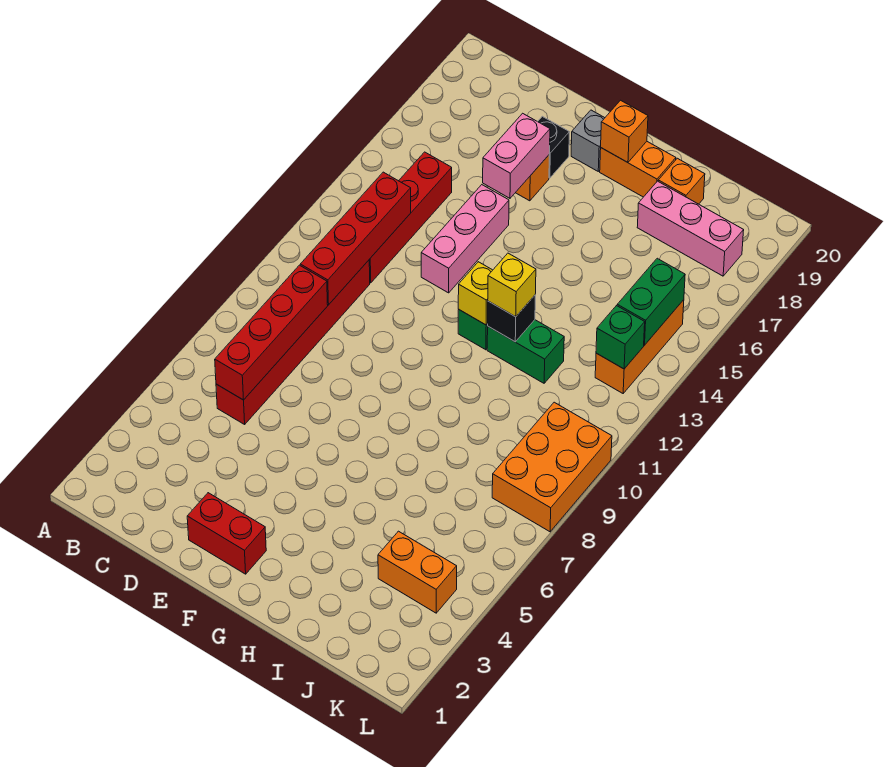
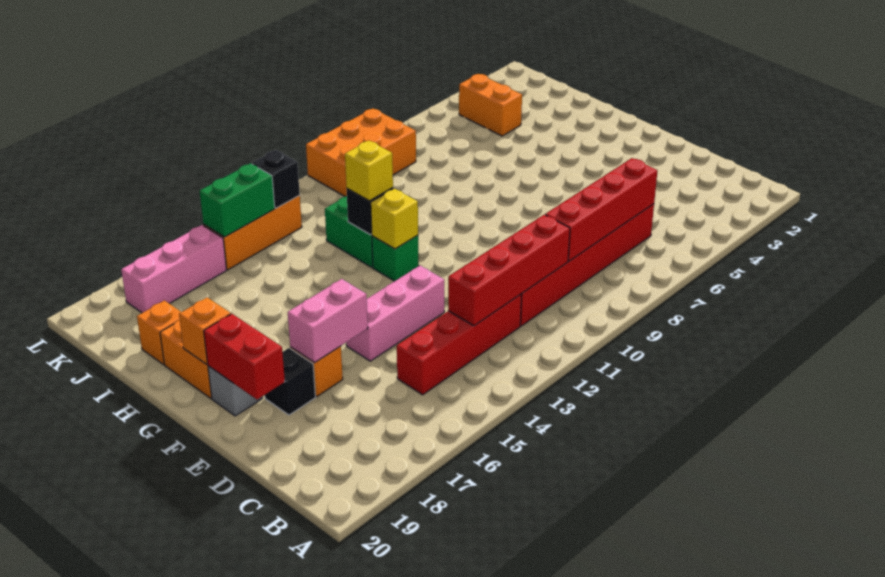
red 1x2 brick [187,493,266,574] -> red 1x2 brick moved to [204,314,285,400]
pink 1x3 brick [637,181,744,276] -> pink 1x3 brick turned to [121,225,227,313]
green 1x1 brick [596,306,645,369] -> black 1x1 brick [252,150,300,208]

